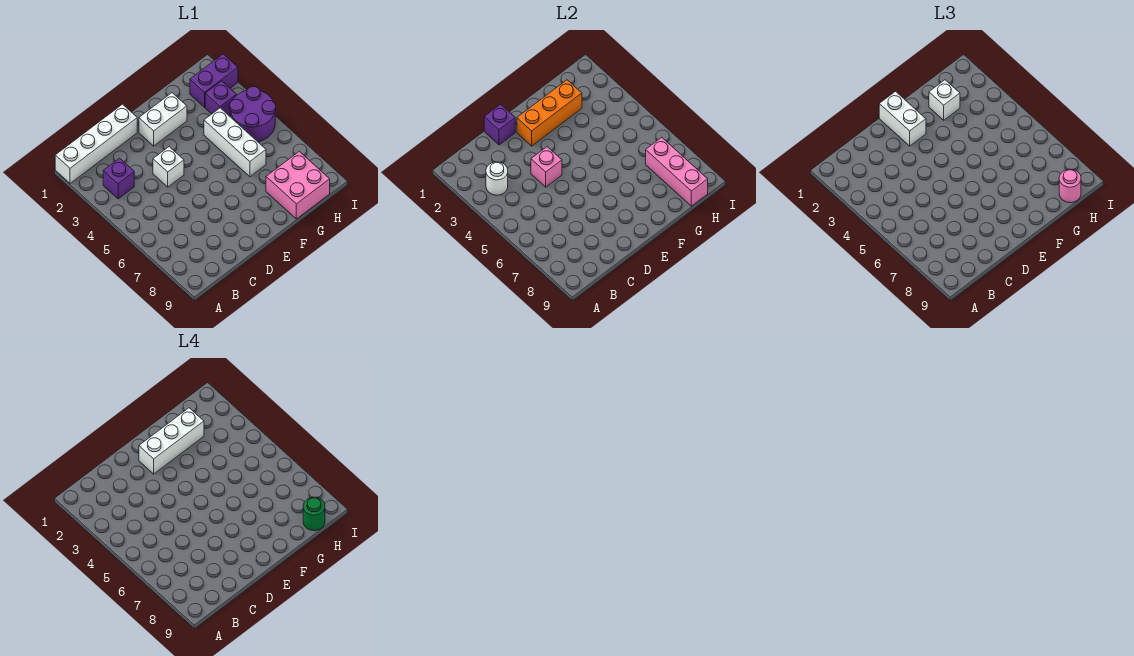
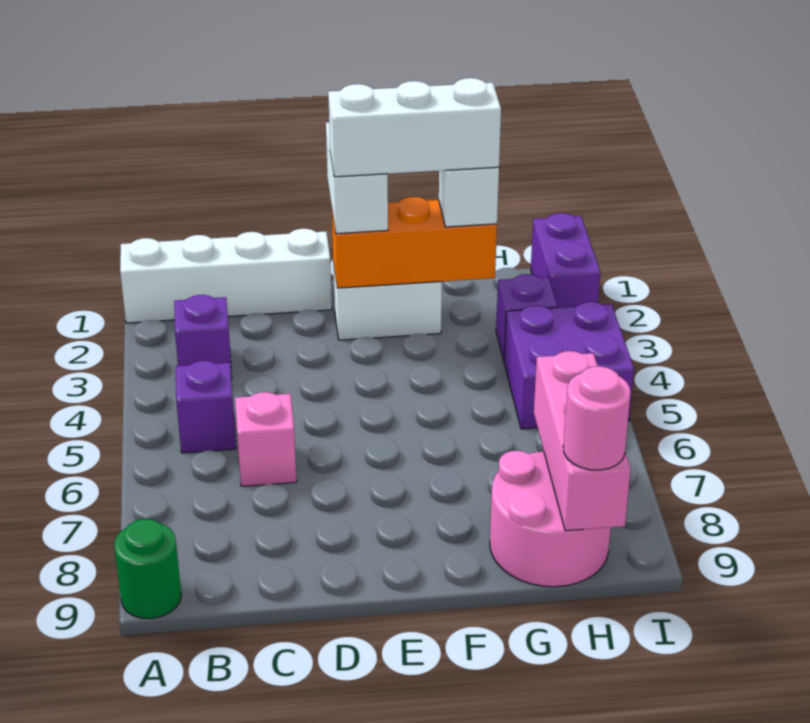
white 1x1 round brick [486,162,508,195] -> none
purple 1x1 brick [484,104,515,145] -> purple 1x1 brick moved to [176,361,236,453]
white 1x1 brick [153,147,184,187] -> none
pink 1x1 brick [531,147,562,187] -> pink 1x1 brick moved to [235,392,297,486]
white 1x3 brick [204,108,266,177] -> none
pink 2x2 brick [266,151,330,219] -> pink 2x2 round brick [490,451,611,587]
purple 1x2 brick [190,54,238,107] -> purple 1x2 brick turned to [531,213,601,308]
purple 2x2 round brick [230,87,276,142] -> purple 2x2 brick [504,302,634,429]
green 1x1 round brick [303,497,325,531] -> green 1x1 round brick moved to [114,519,181,619]

